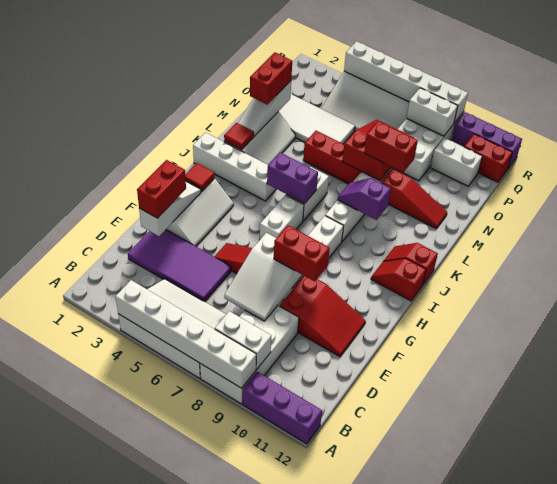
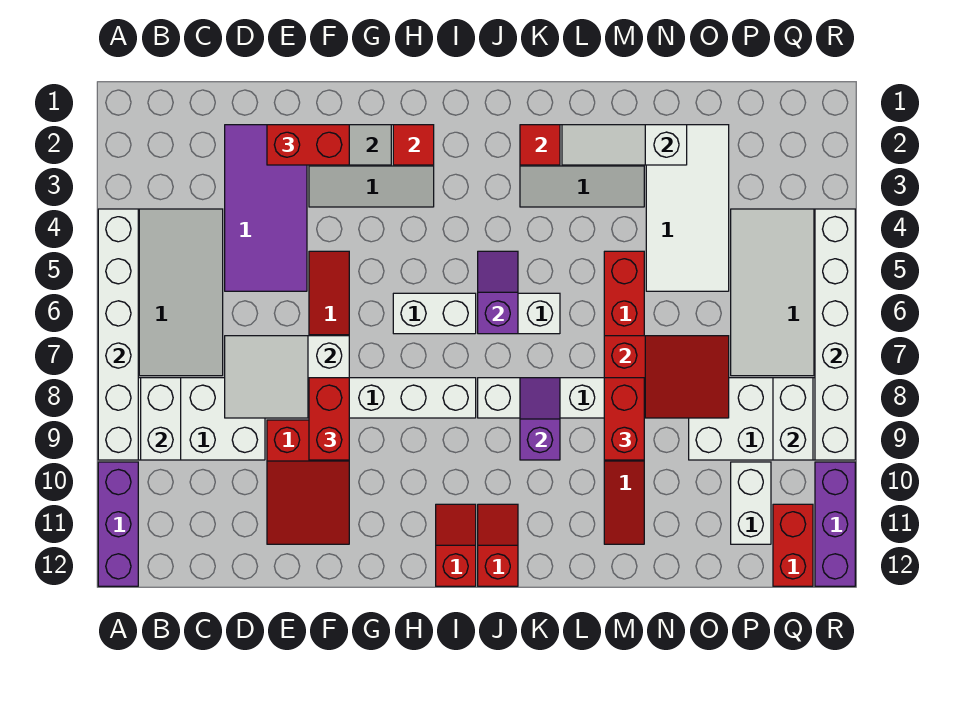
white 1x4 brick [193,133,276,201] -> none
purple 1x2 brick [267,152,318,204] -> purple 1x2 slope [478,251,518,334]
red 1x2 brick [250,52,292,104] -> none

